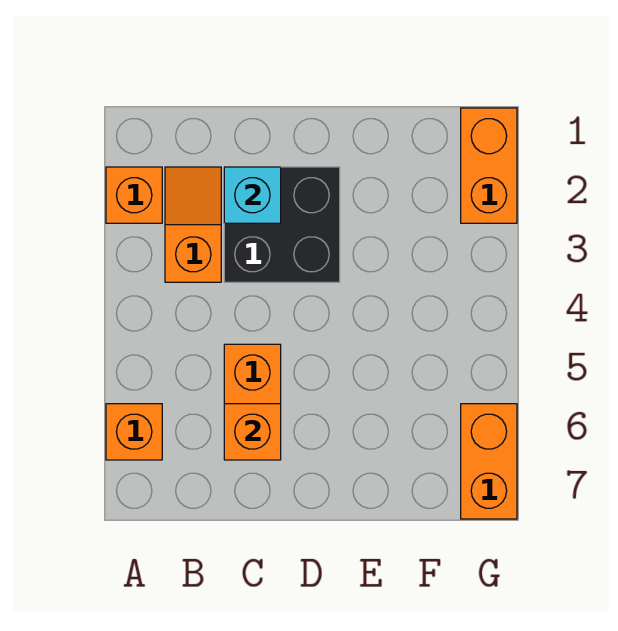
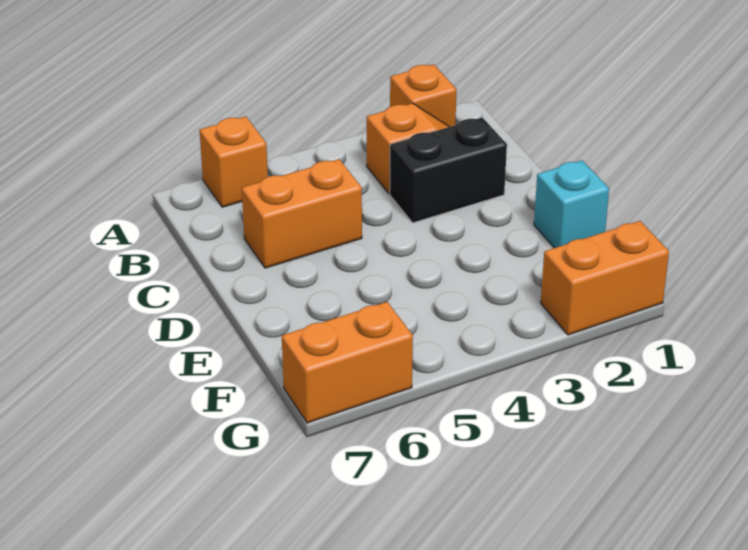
black 2x2 brick [224,167,340,282] -> black 1x2 brick [390,117,507,223]
cyan 1x1 brick [224,167,281,223] -> cyan 1x1 brick moved to [534,160,609,248]
orange 1x1 brick [224,404,281,460] -> none

